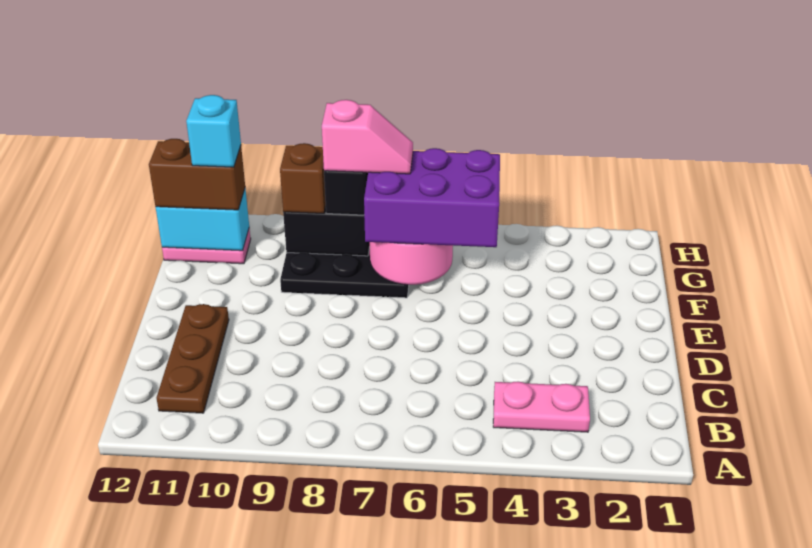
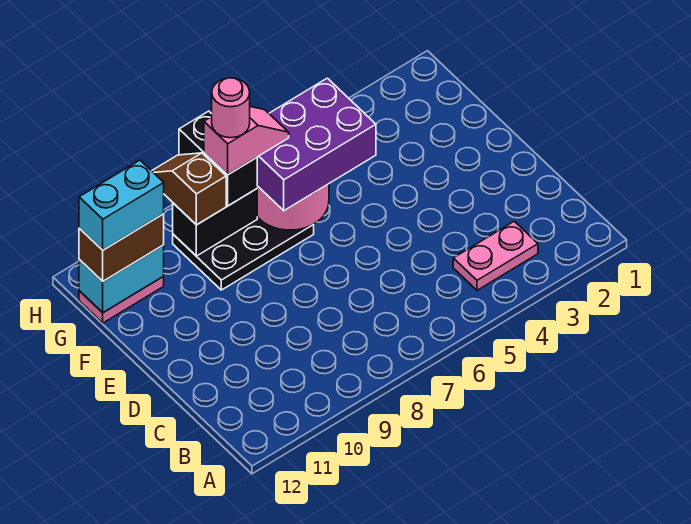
brown 1x3 plate [156,304,229,413] -> none
none -> pink 1x1 round brick [212,78,250,138]
cyan 1x1 brick [186,95,241,167] -> cyan 1x2 brick [79,160,164,250]

